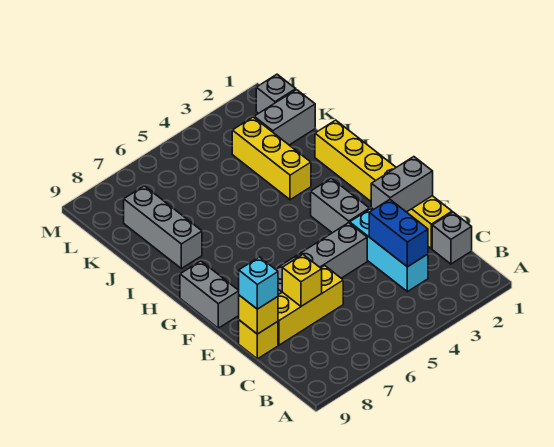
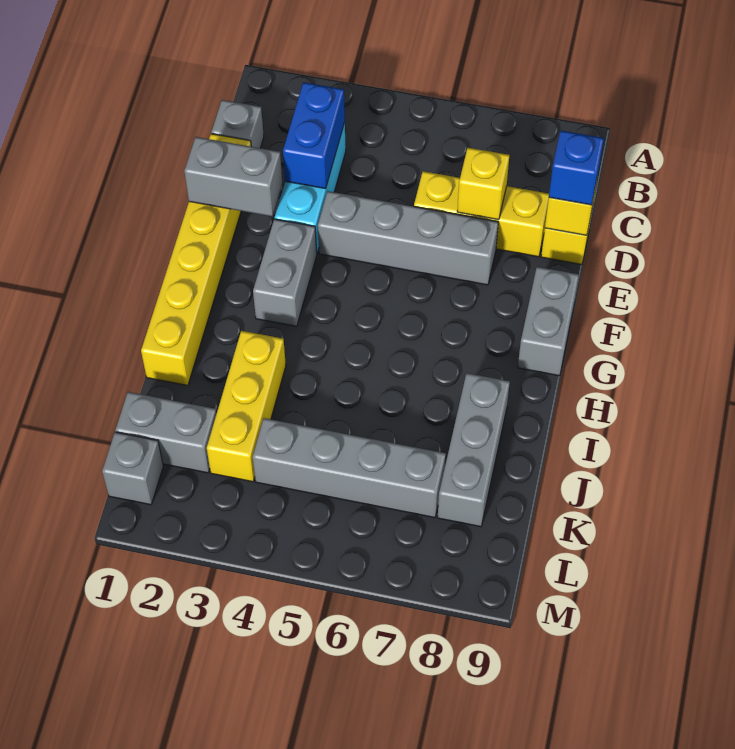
cyan 1x1 brick [239,257,278,309] -> blue 1x1 brick [549,131,604,205]
none -> grey 1x4 brick [253,418,446,518]

